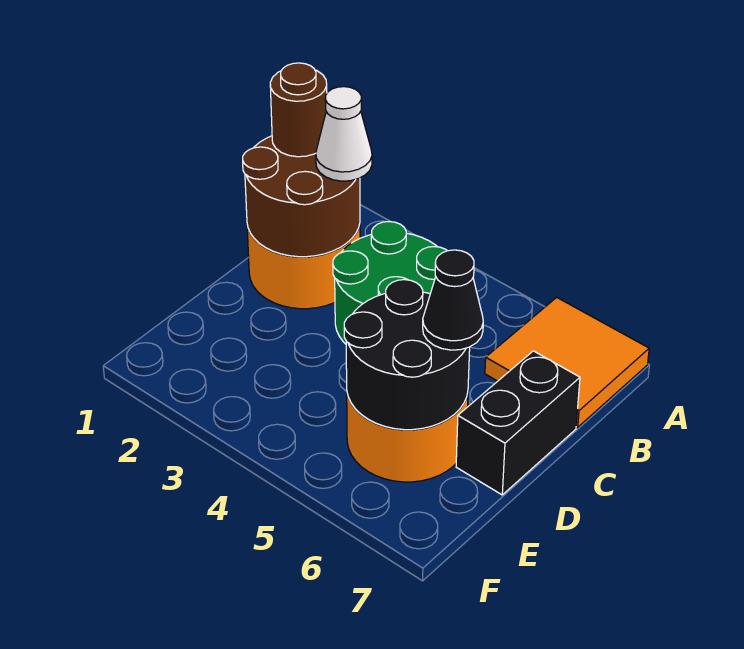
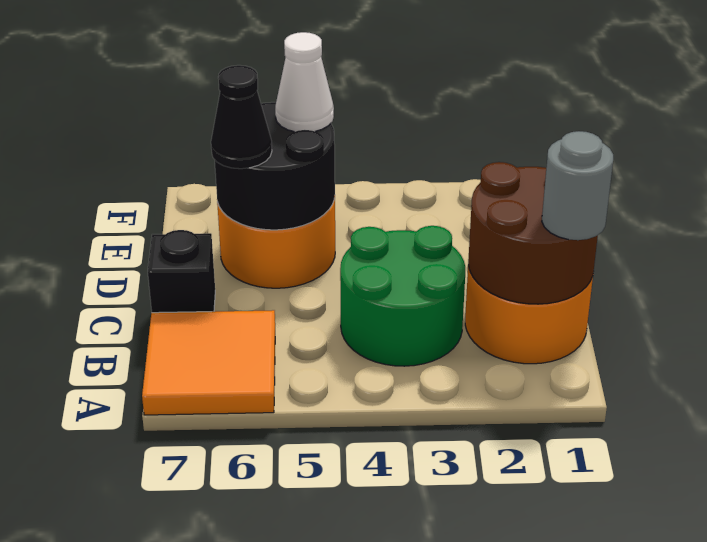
brown 1x1 round brick [270,63,327,157] -> grey 1x1 round brick [542,131,613,240]
white 1x1 cone [316,87,372,181] -> white 1x1 cone moved to [275,32,334,132]
black 1x2 brick [456,351,580,495] -> black 1x1 brick [148,230,215,313]

